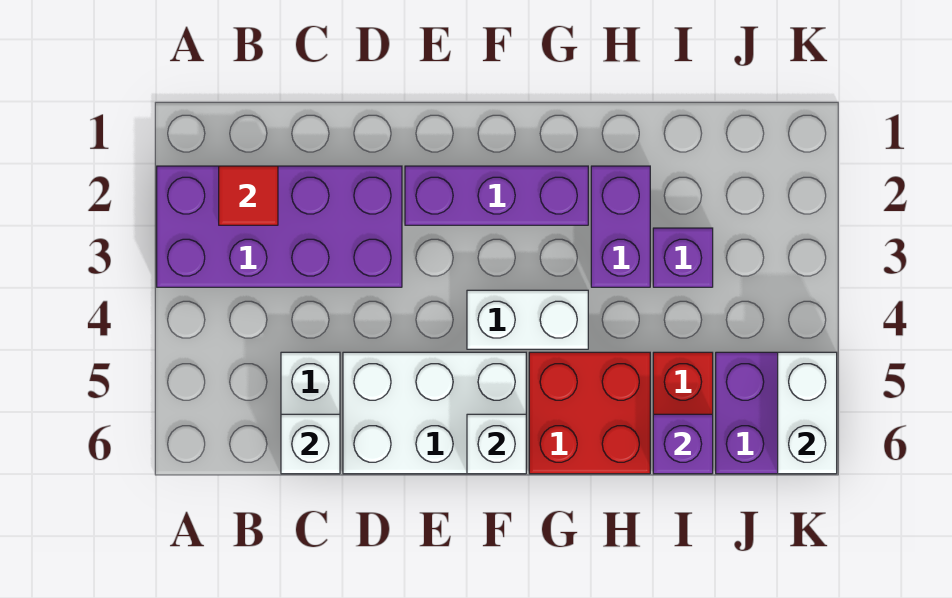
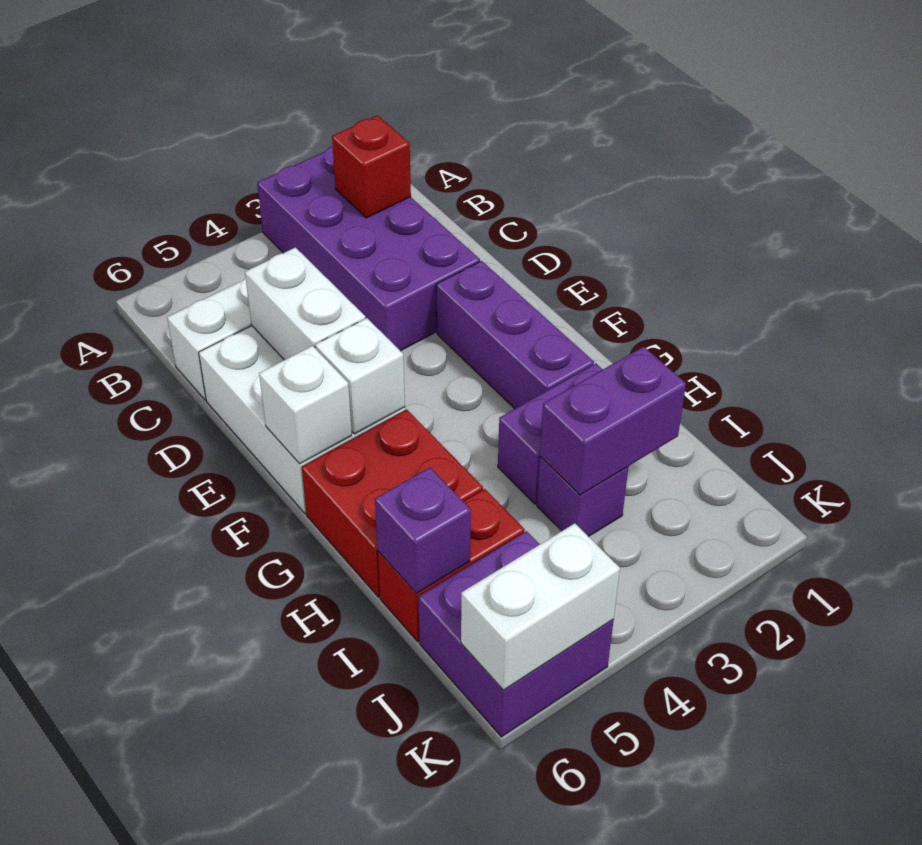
red 1x1 tile [219,166,278,225] -> red 1x1 brick [332,115,411,218]
white 1x1 brick [281,414,340,474] -> white 1x1 brick moved to [315,318,405,434]
white 1x2 brick [467,290,588,349] -> white 1x2 brick moved to [245,247,365,360]
none -> purple 1x2 brick [540,347,686,495]

